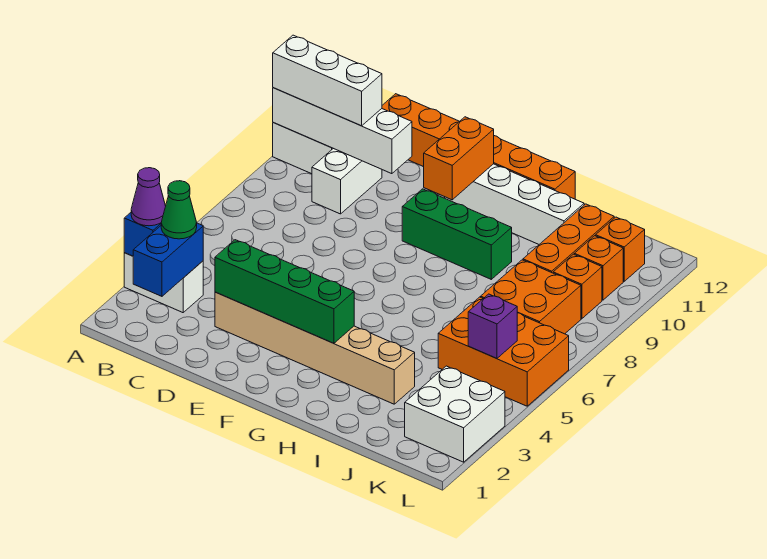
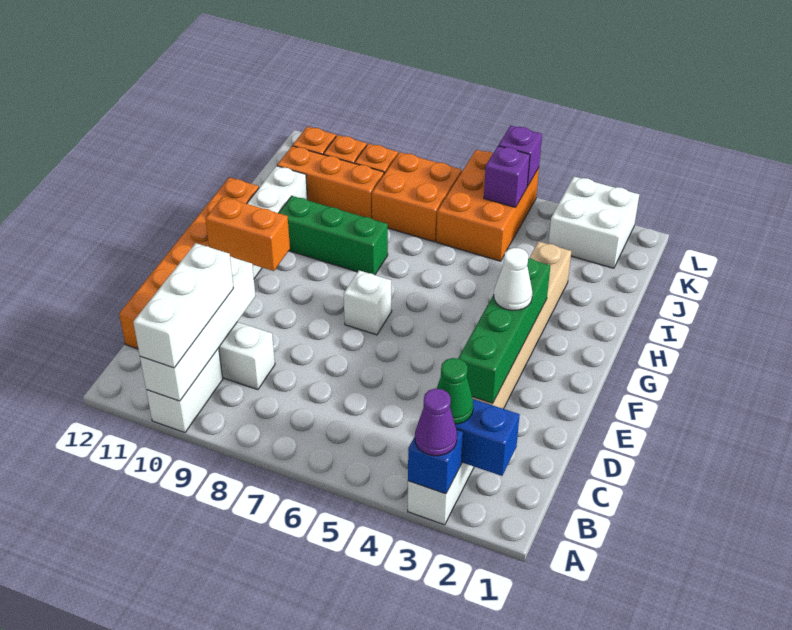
none -> white 1x1 cone [494,248,533,311]
none -> white 1x1 brick [344,270,392,335]
green 1x3 brick [402,189,512,279] -> green 1x3 brick turned to [279,196,388,275]
none -> purple 1x1 brick [499,126,542,186]

